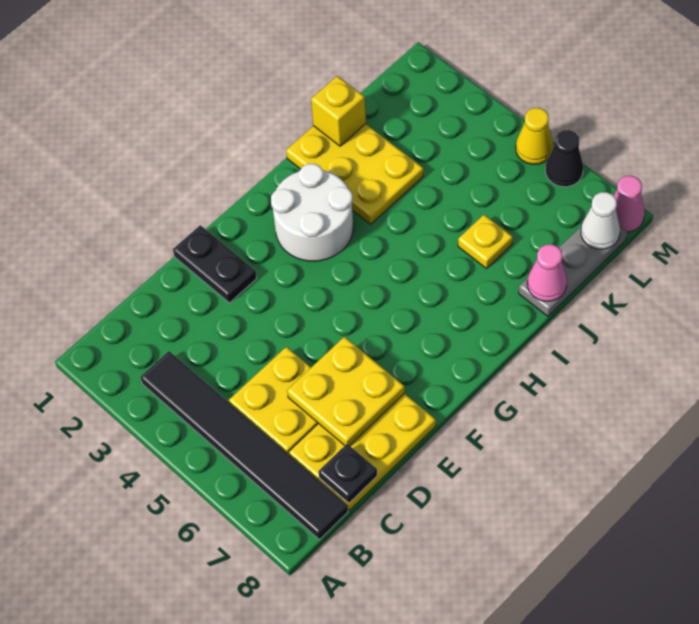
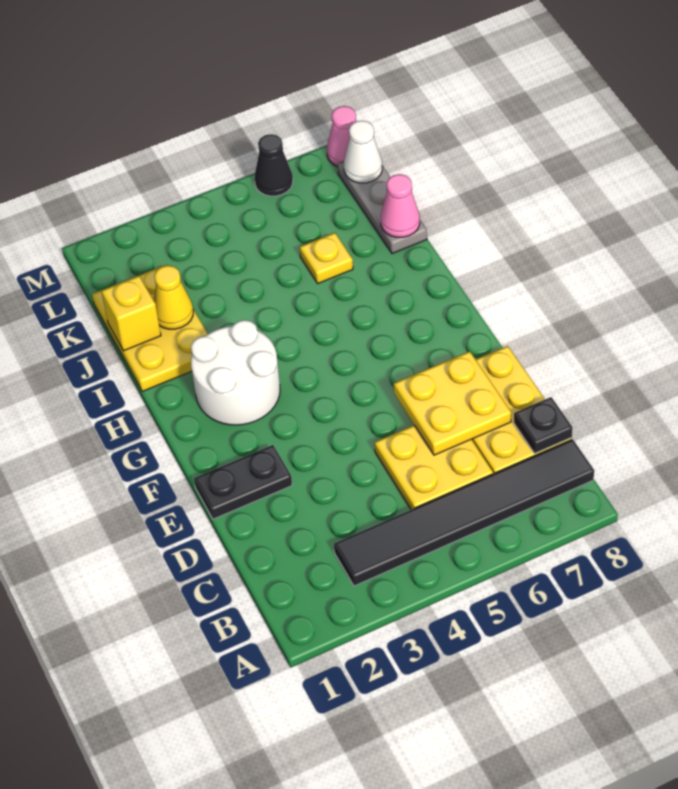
yellow 2x3 plate [286,124,423,224] -> yellow 2x3 plate turned to [92,265,208,391]
yellow 1x1 cone [516,108,553,164] -> yellow 1x1 cone moved to [154,266,193,329]

